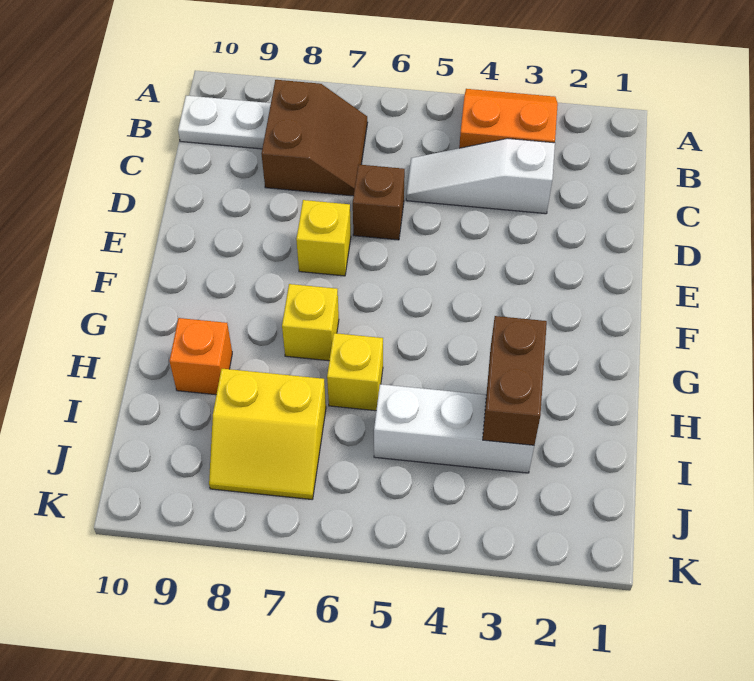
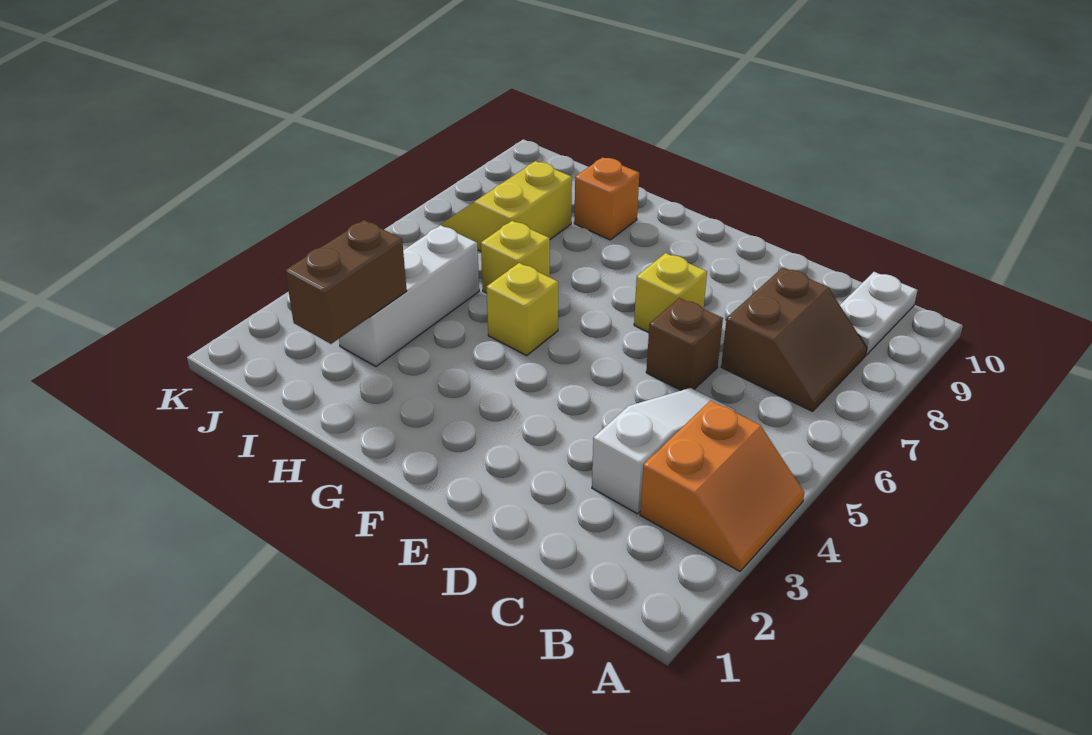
brown 2x2 slope [262,80,368,196] -> brown 2x2 slope turned to [721,268,867,411]
yellow 1x1 brick [282,284,339,361] -> yellow 1x1 brick moved to [487,263,558,355]
brown 1x2 brick [483,316,547,445] -> brown 1x2 brick turned to [285,220,407,344]

